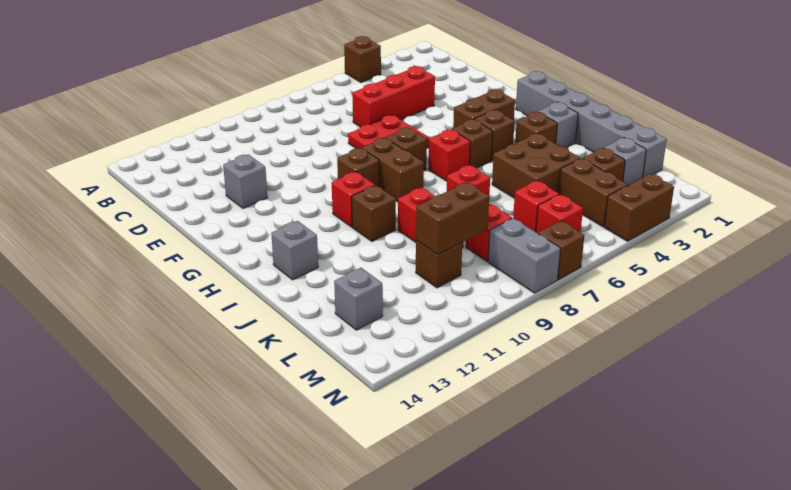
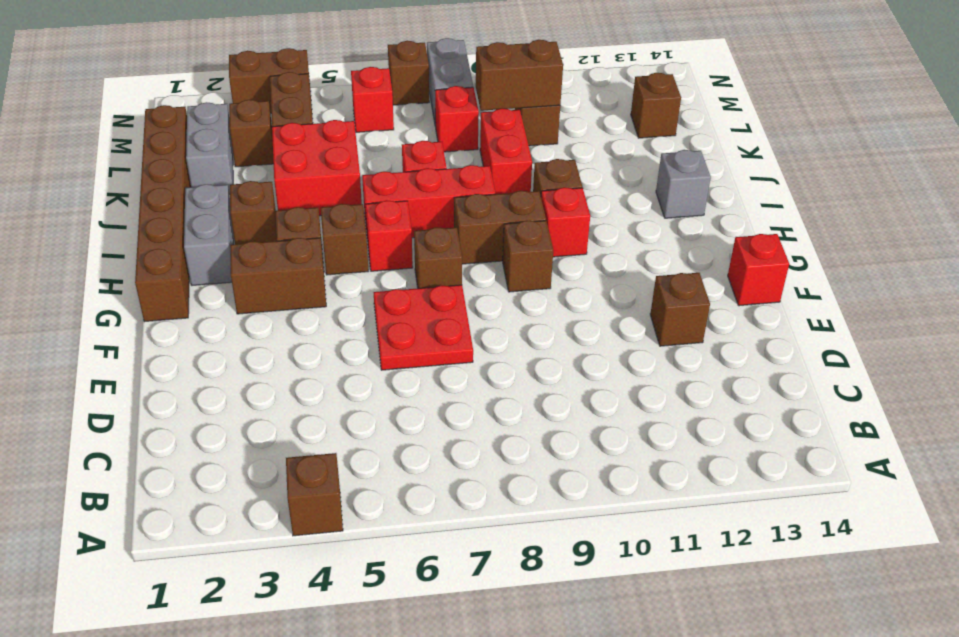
red 1x3 brick [352,66,435,127] -> red 1x3 brick moved to [362,165,495,238]
grey 1x1 brick [223,154,268,208] -> brown 1x1 brick [650,273,710,346]
grey 1x6 brick [516,71,667,177] -> brown 1x6 brick [135,105,191,322]
brown 1x2 brick [362,138,424,202] -> brown 1x2 brick turned to [454,191,546,264]
grey 1x1 brick [538,102,578,148] -> grey 1x2 brick [184,184,234,285]
brown 2x2 brick [492,134,581,198] -> red 2x2 brick [272,120,362,216]
grey 1x1 brick [604,138,646,185] -> grey 1x2 brick [186,102,233,194]
red 1x1 brick [513,181,559,232] -> red 1x1 brick moved to [728,234,789,306]
grey 1x1 brick [334,268,383,330] -> brown 1x1 brick [631,73,681,138]

